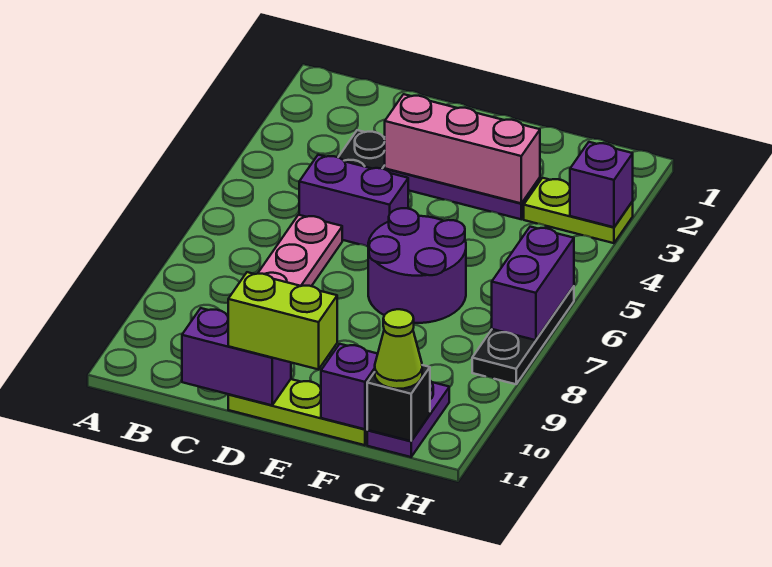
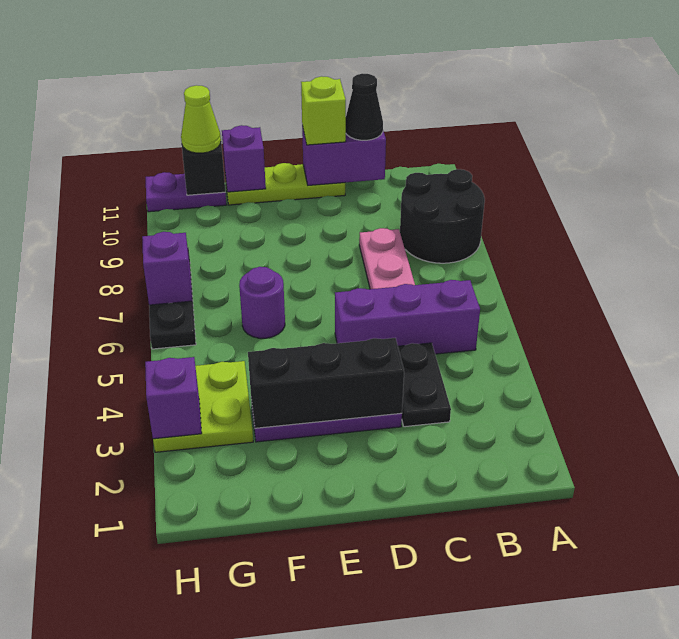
none -> black 2x2 round brick [400,169,485,263]
purple 1x2 brick [299,155,408,246] -> purple 1x3 brick [335,280,480,354]
none -> black 1x1 cone [346,74,383,140]
pink 1x3 brick [385,94,540,203] -> black 1x3 brick [248,338,404,428]
lime 1x2 brick [228,272,337,369] -> lime 1x1 brick [301,76,346,145]
purple 2x2 round brick [368,208,466,323] -> purple 1x1 round brick [239,267,285,338]
lime 1x2 plate [524,178,633,243] -> lime 2x2 plate [153,361,253,452]
purple 1x2 plate [367,381,449,457] -> purple 1x2 plate turned to [146,172,226,212]
purple 1x2 brick [492,227,574,340] -> purple 1x1 brick [142,232,192,305]

